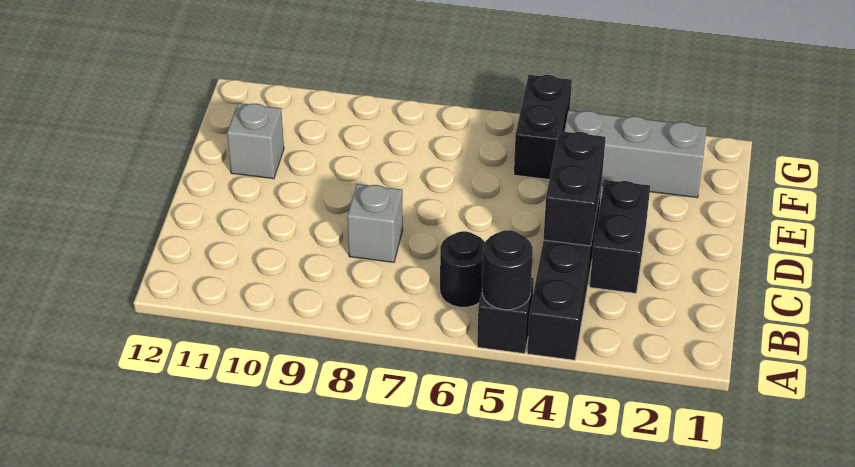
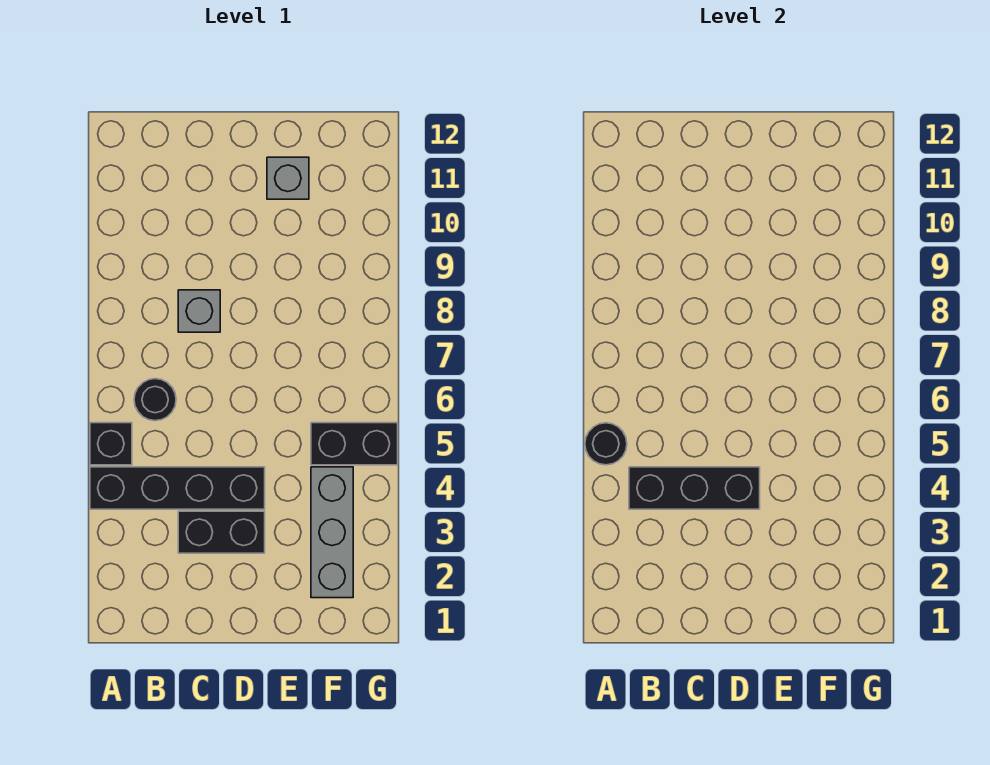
black 1x2 brick [543,131,606,246] -> black 1x3 brick [629,467,760,509]

